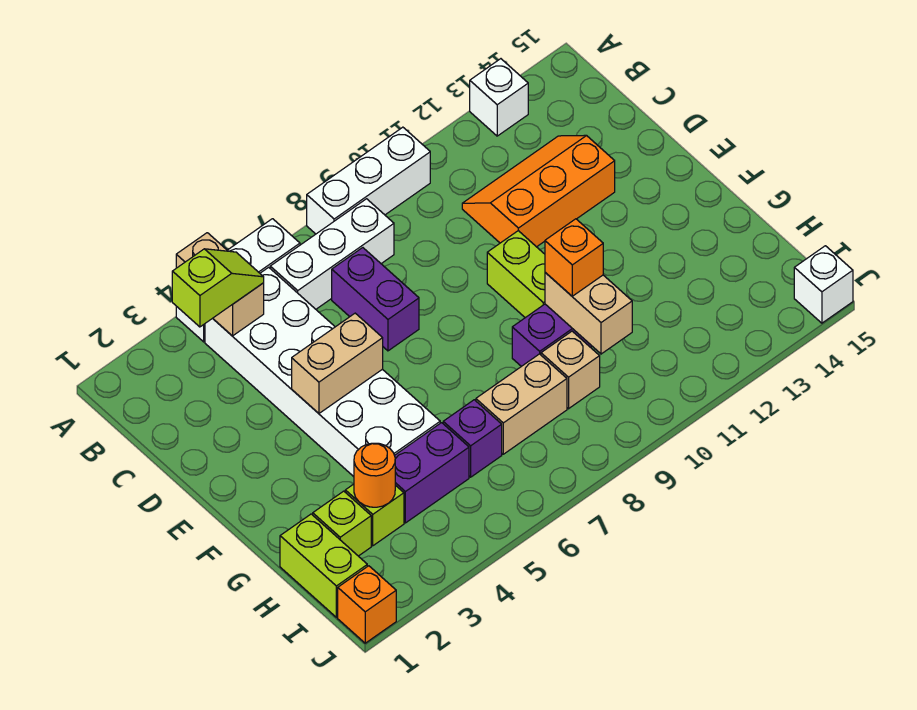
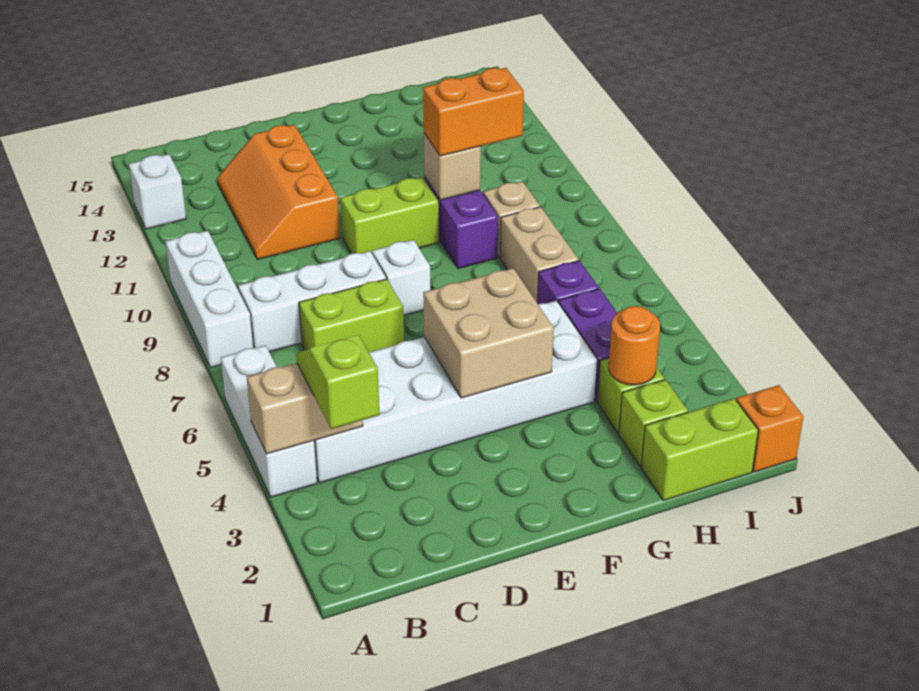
white 1x3 brick [270,199,394,309] -> white 1x3 brick turned to [238,251,386,352]
purple 1x2 brick [332,248,419,351] -> lime 1x2 brick [299,279,404,352]
tan 1x2 brick [292,313,383,413] -> tan 2x2 brick [423,268,554,398]
tan 1x2 brick [545,273,632,354] -> tan 1x1 brick [424,133,481,200]
orange 1x1 brick [545,219,603,296] -> orange 1x2 brick [423,68,524,156]
white 1x1 brick [794,246,853,323] -> white 1x1 brick moved to [372,240,430,315]

